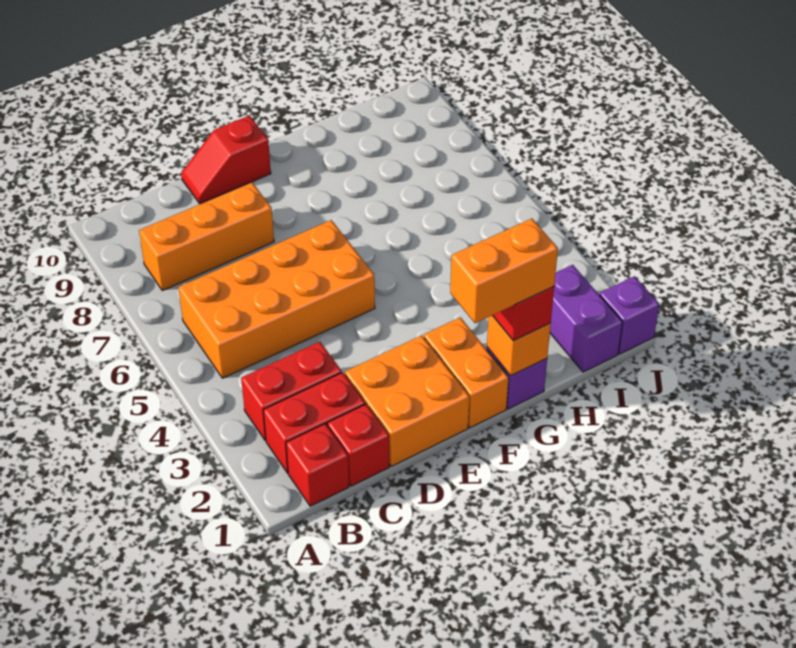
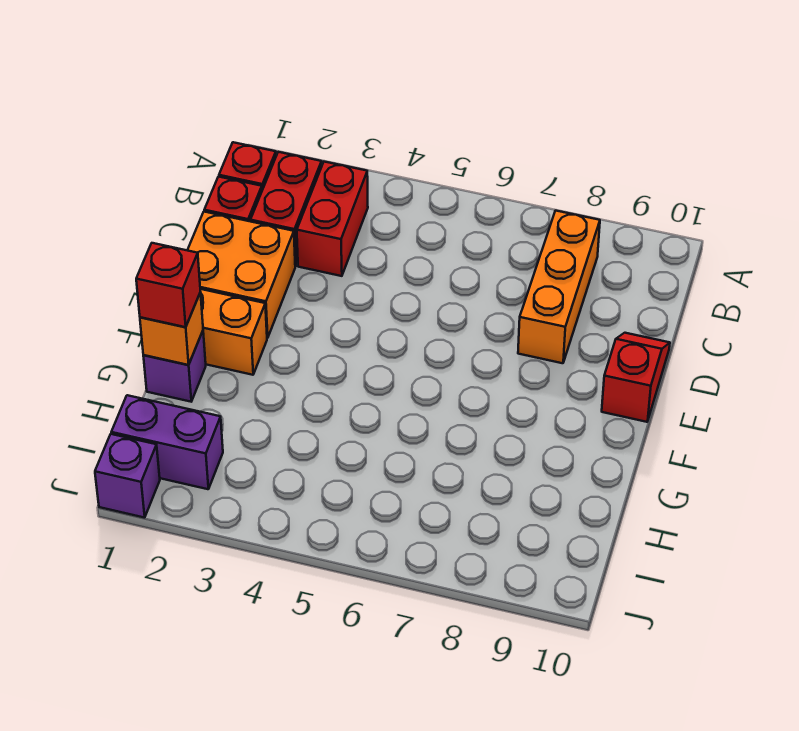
orange 2x4 brick [178,220,375,378] -> none
orange 1x2 brick [450,219,558,323] -> none

